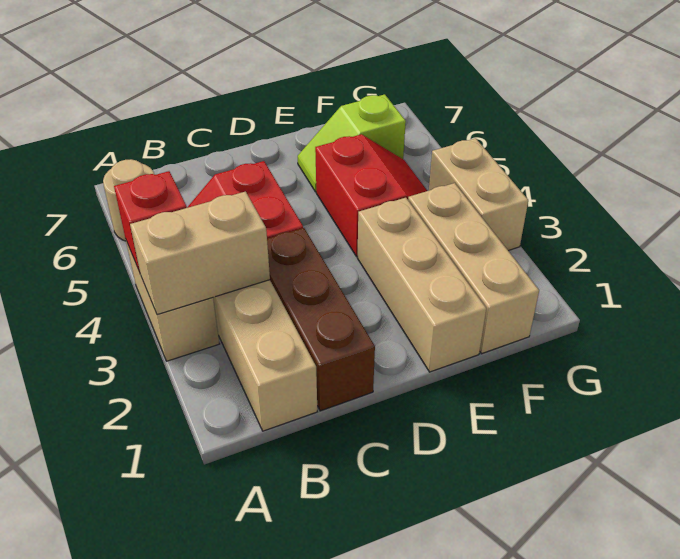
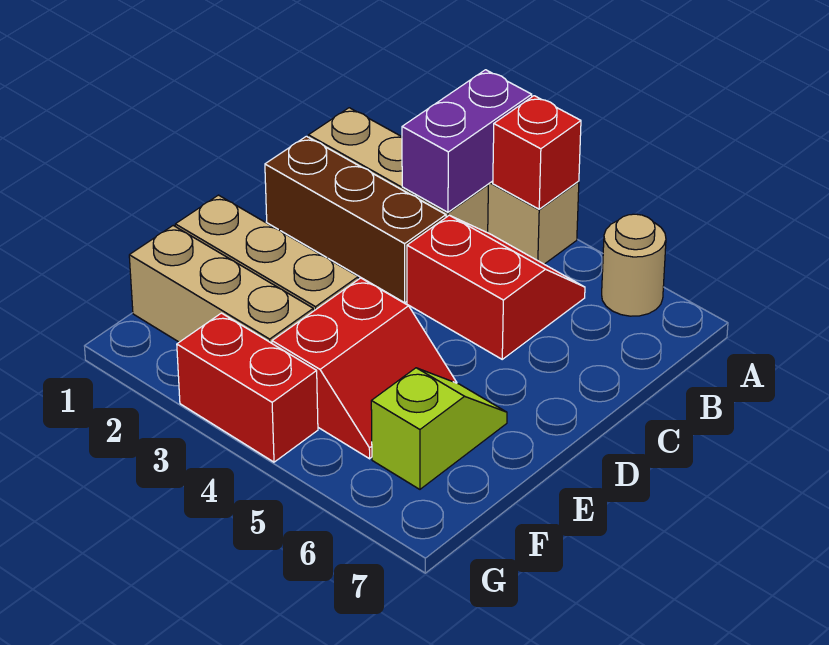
tan 1x2 brick [130,192,270,315] -> purple 1x2 brick [402,70,532,212]
red 2x2 slope [315,134,427,257] -> red 2x2 slope turned to [272,278,457,459]
tan 1x2 brick [429,138,528,251] -> red 1x2 brick [177,313,318,462]

